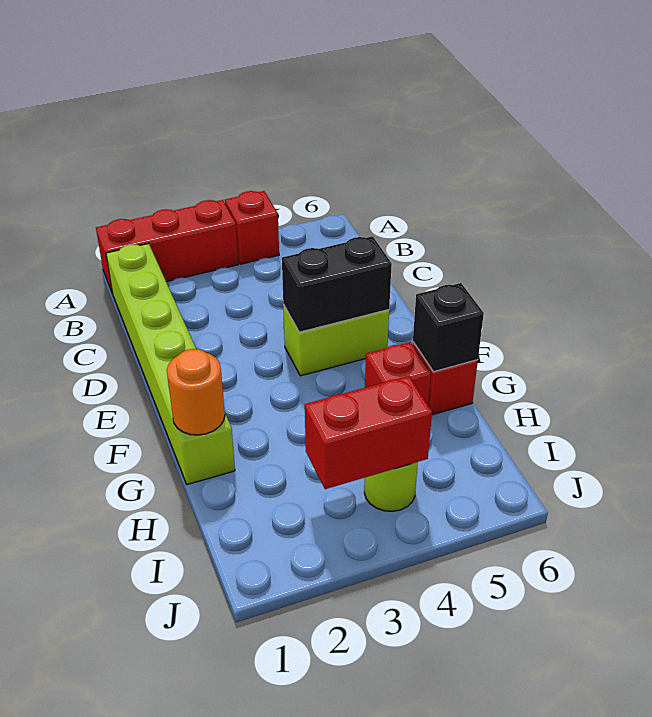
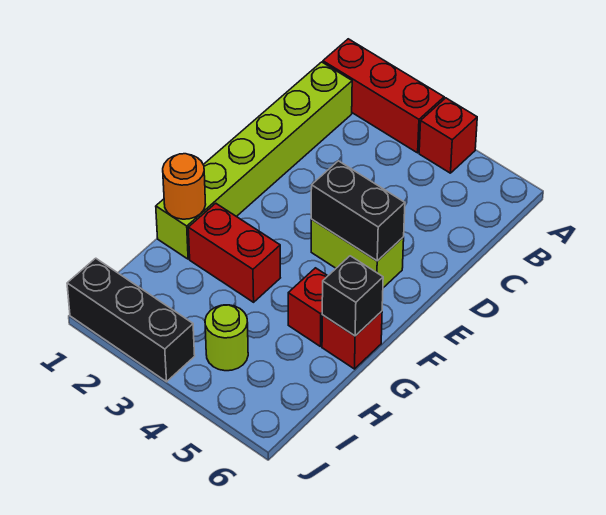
red 1x2 brick [305,376,432,489] -> red 1x2 brick moved to [188,203,280,302]
none -> black 1x3 brick [67,258,195,382]

